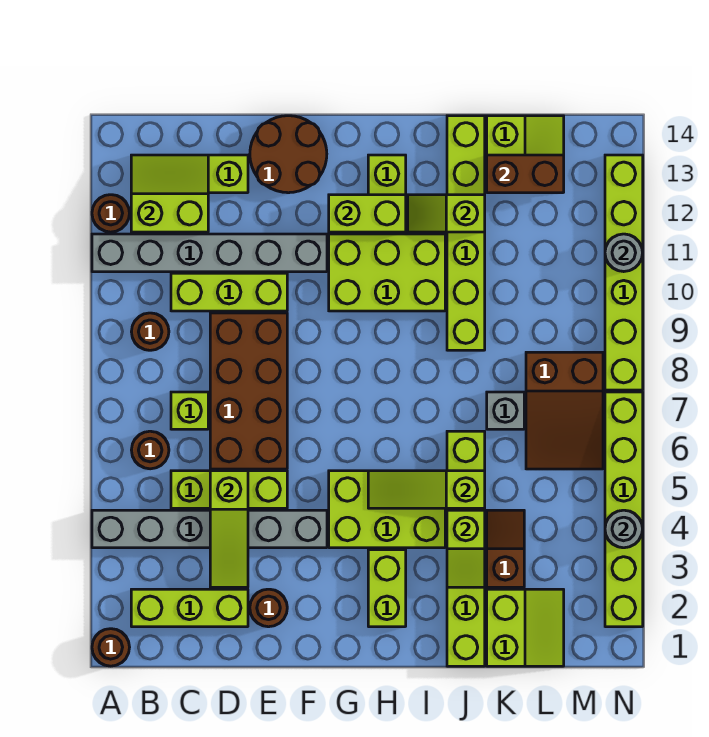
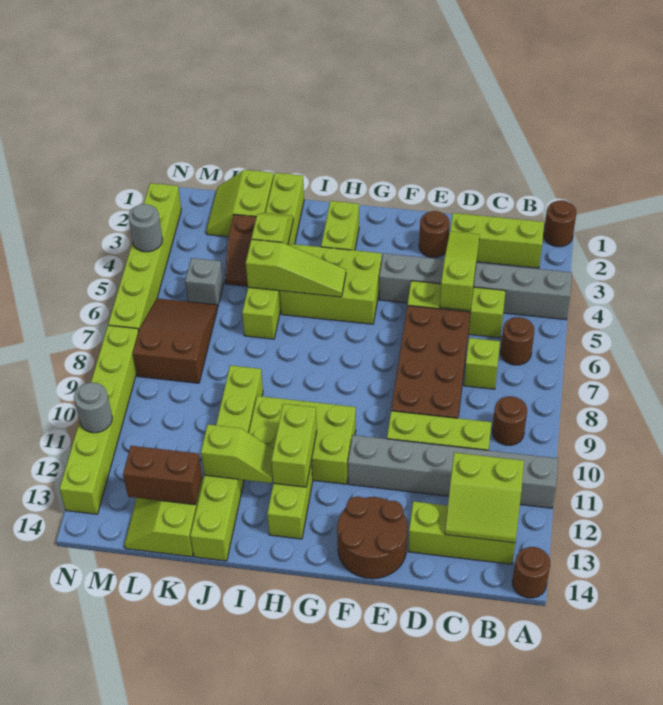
brown 1x1 round brick [92,195,130,232] -> brown 1x1 round brick moved to [512,547,550,598]
lime 1x2 brick [329,195,406,232] -> lime 1x2 brick turned to [271,404,317,487]
grey 1x1 brick [487,392,524,429] -> grey 1x1 brick moved to [185,258,223,308]

